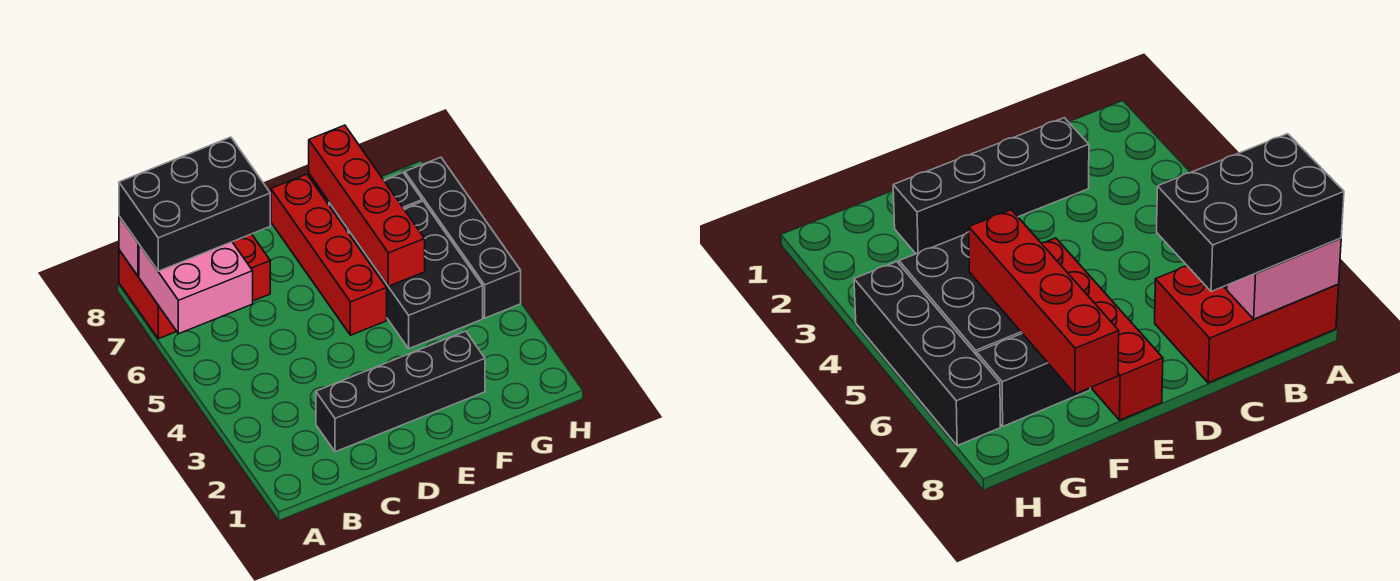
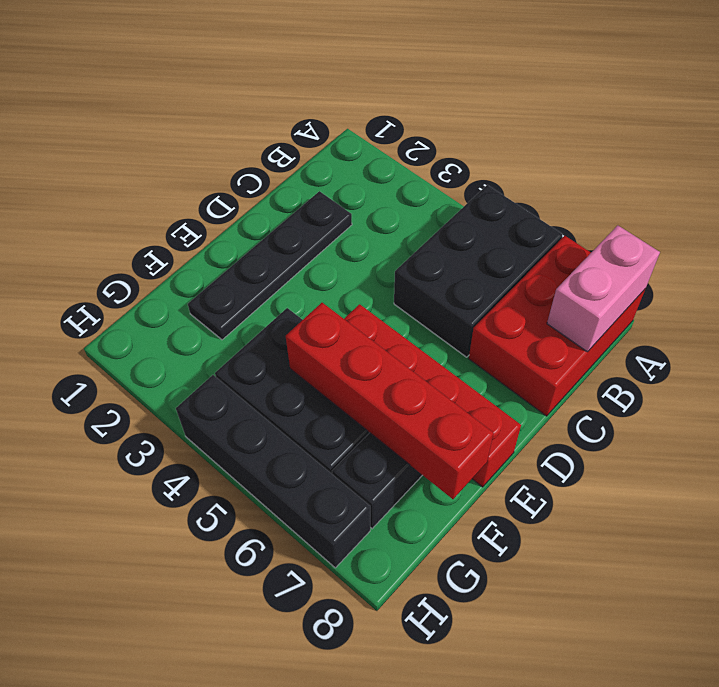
pink 2x2 brick [139,242,253,334] -> none
black 2x3 brick [119,137,270,271] -> black 2x3 brick moved to [394,185,563,357]
black 1x4 brick [316,331,485,452] -> black 1x4 plate [188,191,352,340]

